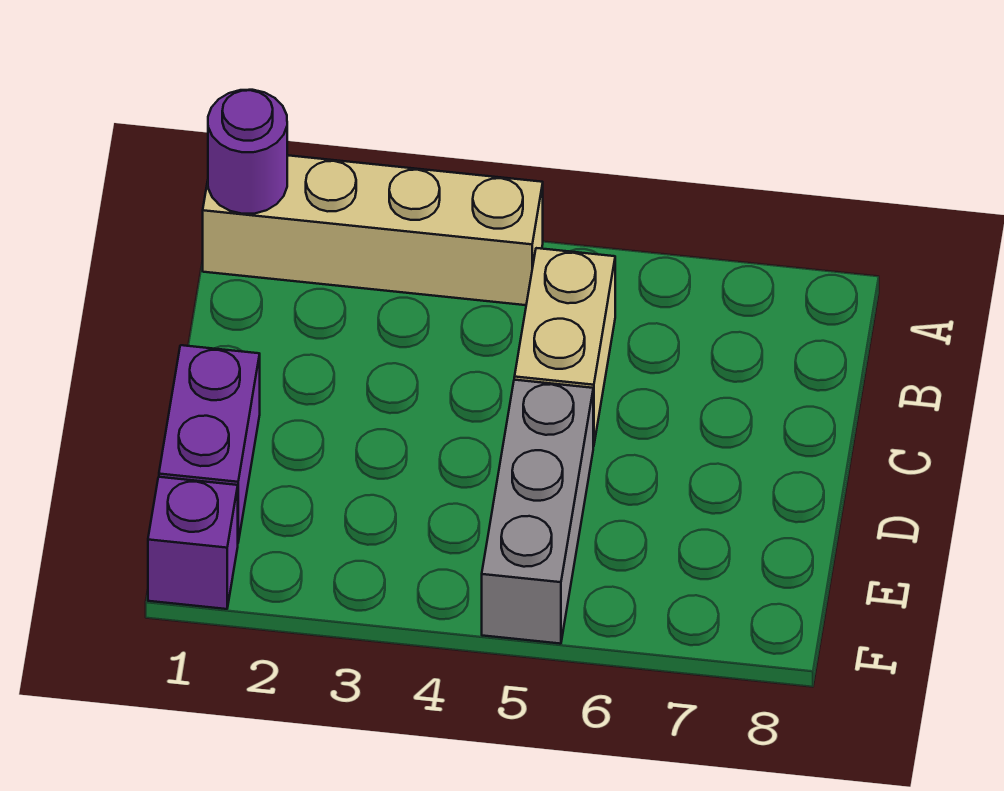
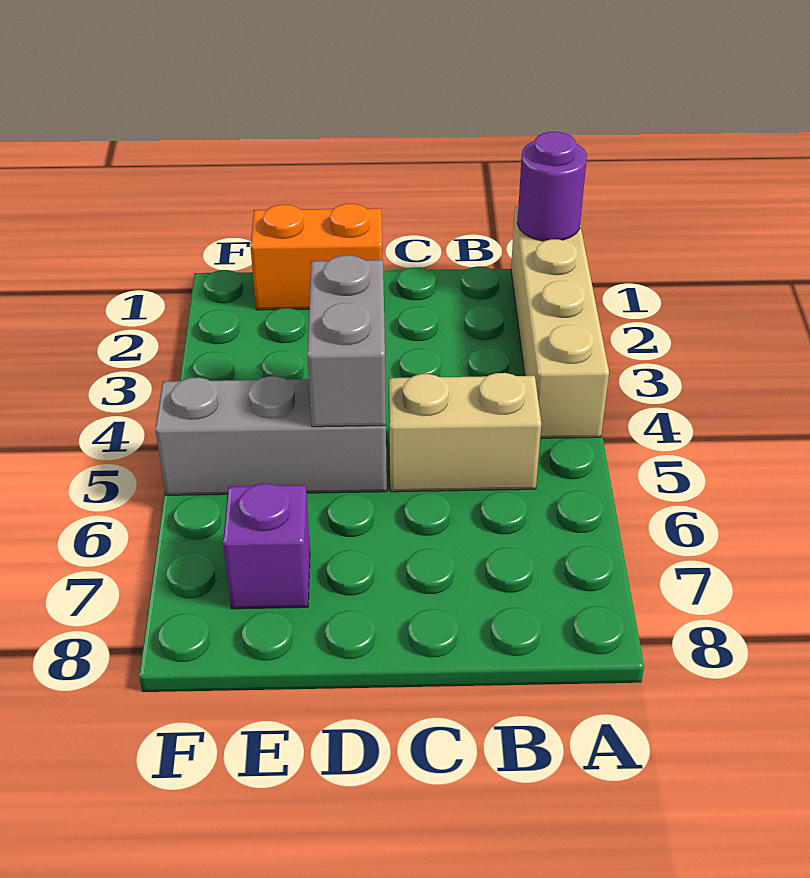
purple 1x2 brick [159,345,260,542] -> orange 1x2 brick [250,204,382,310]
none -> grey 1x2 brick [307,255,386,427]
purple 1x1 brick [148,477,238,609] -> purple 1x1 brick moved to [223,484,310,609]

